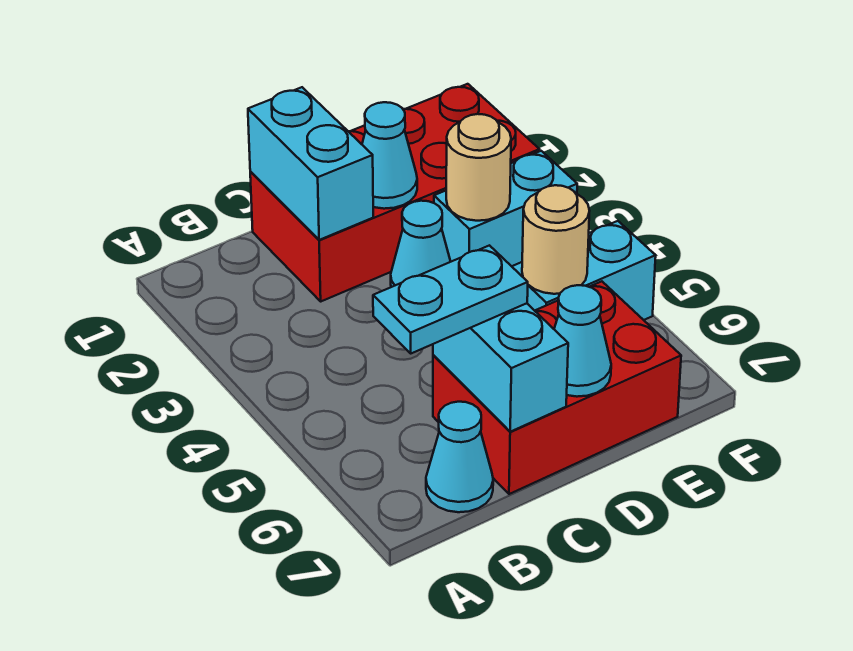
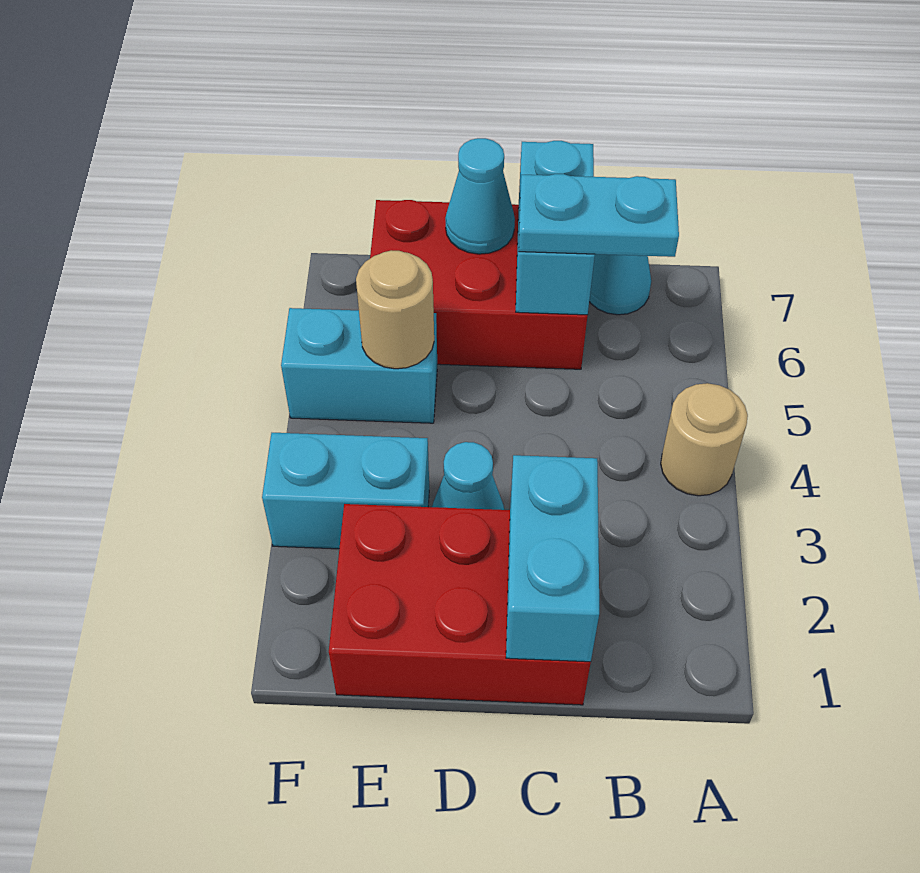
red 2x4 brick [250,84,540,301] -> red 2x3 brick [329,504,591,705]
cyan 1x1 cone [362,102,417,209] -> none
tan 1x1 round brick [446,114,511,221] -> tan 1x1 round brick moved to [661,383,748,496]

